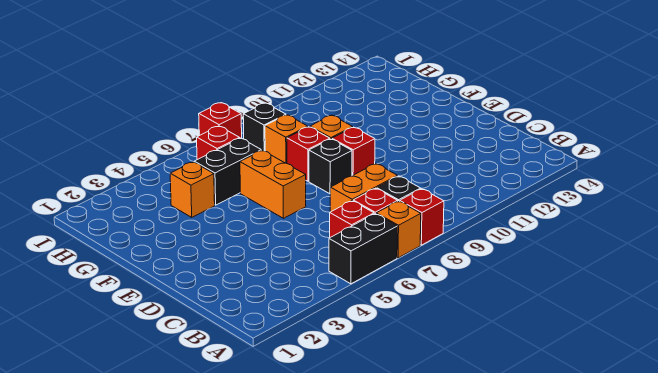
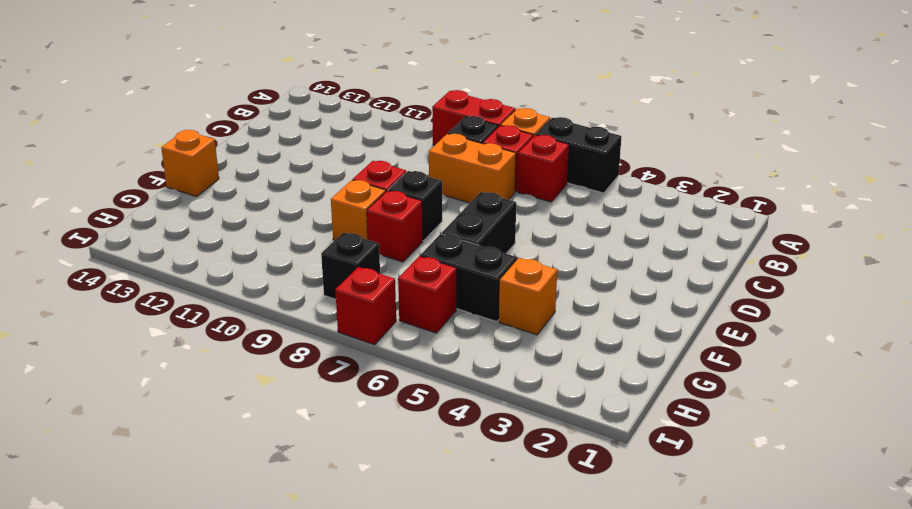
red 1x1 brick [400,189,444,245] -> red 1x2 brick [432,90,515,146]
orange 1x2 brick [240,150,306,218] -> black 1x2 brick [442,192,516,254]
orange 1x1 brick [265,115,308,163] -> orange 1x1 brick moved to [161,130,219,197]

